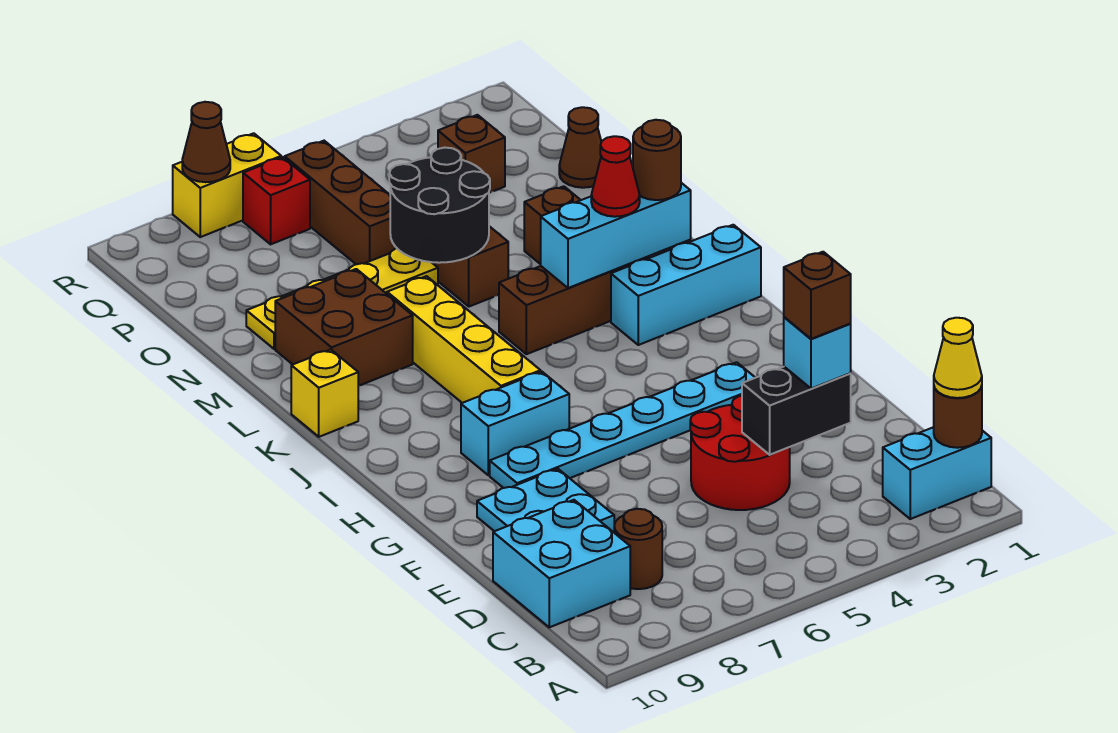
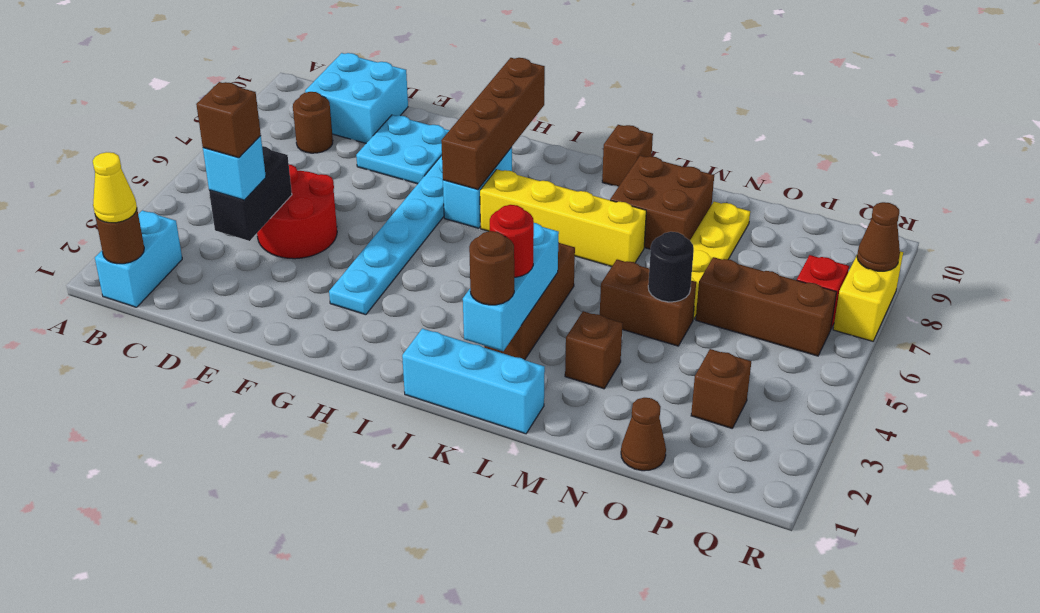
none -> brown 1x4 brick [441,58,545,190]
cyan 1x3 brick [611,225,761,345] -> cyan 1x3 brick turned to [402,328,545,434]
red 1x1 cone [591,136,640,217] -> red 1x1 round brick [490,205,534,277]
yellow 1x1 brick [291,350,358,437] -> brown 1x1 brick [602,125,653,187]
black 2x2 round brick [389,148,490,263] -> black 1x1 round brick [648,232,694,302]

